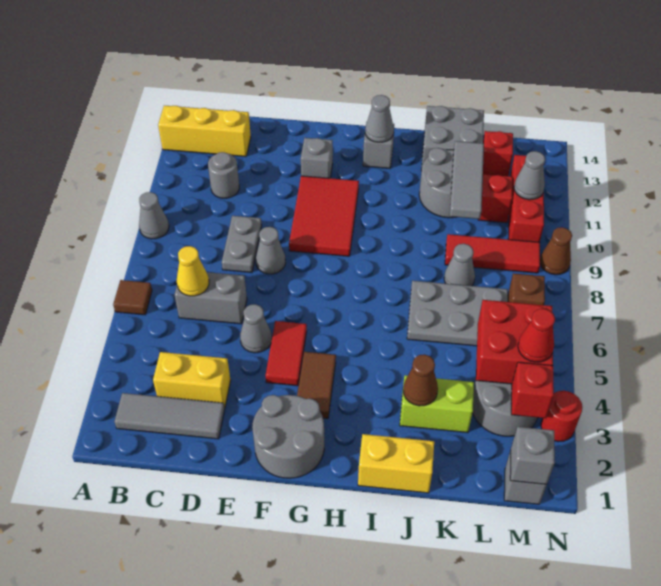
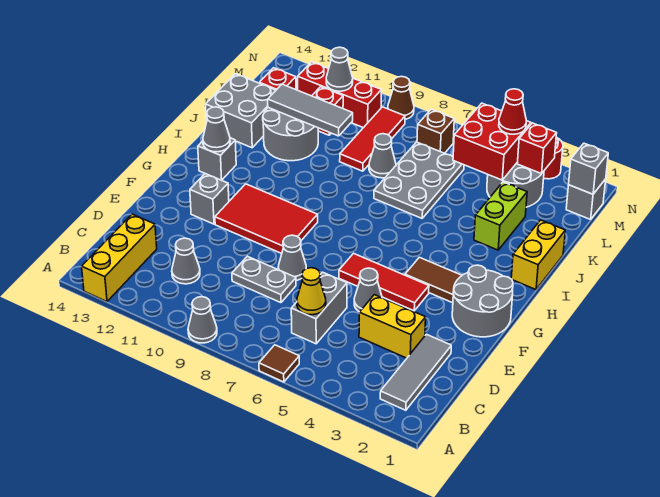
yellow 1x2 brick [153,352,231,408] -> yellow 1x2 brick turned to [359,295,426,358]
grey 1x1 round brick [208,152,239,198] -> grey 1x1 cone [172,238,200,284]
red 1x2 tile [266,321,307,386] -> red 1x3 tile [339,253,429,311]
brown 1x1 cone [403,354,438,406] -> none

